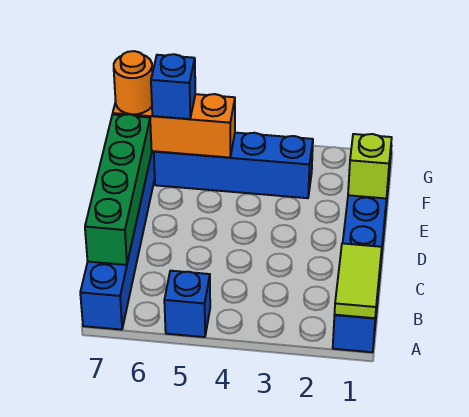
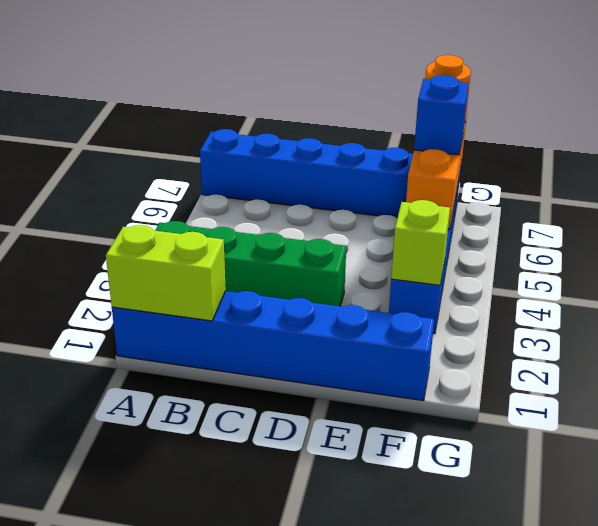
lime 1x2 tile [335,243,382,318] -> lime 1x2 brick [106,225,226,321]
blue 1x1 brick [164,271,210,337] -> none
green 1x4 brick [85,114,152,265] -> green 1x4 brick moved to [155,221,346,306]
lime 1x1 brick [348,134,392,199] -> lime 1x1 brick moved to [391,200,450,285]

